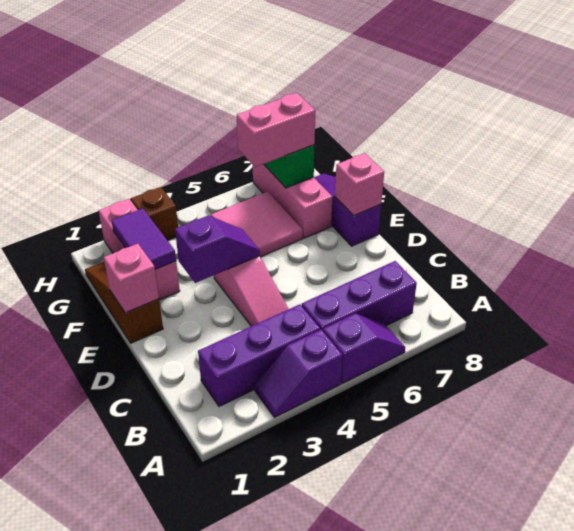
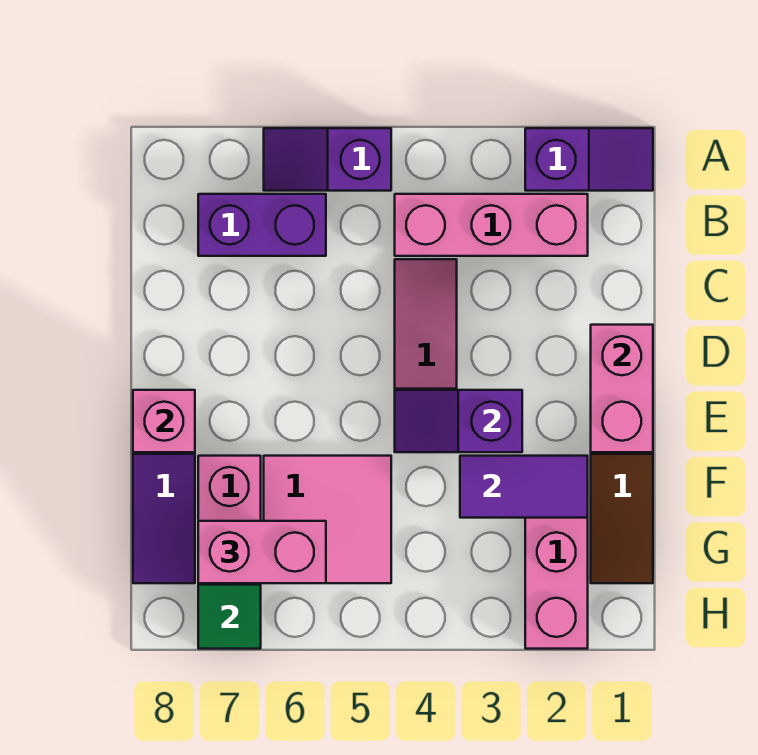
purple 1x2 slope [255,330,343,417] -> purple 1x2 slope moved to [525,128,653,191]
purple 1x3 brick [198,304,320,406] -> pink 1x3 brick [395,194,588,256]
purple 1x3 brick [302,261,417,331] -> purple 1x2 brick [198,194,326,256]
pink 1x1 brick [104,244,159,313] -> pink 1x2 brick [591,325,653,452]
purple 1x2 tile [112,208,176,269] -> purple 1x2 tile turned to [460,456,588,518]
brown 1x1 brick [131,187,178,240] -> none

